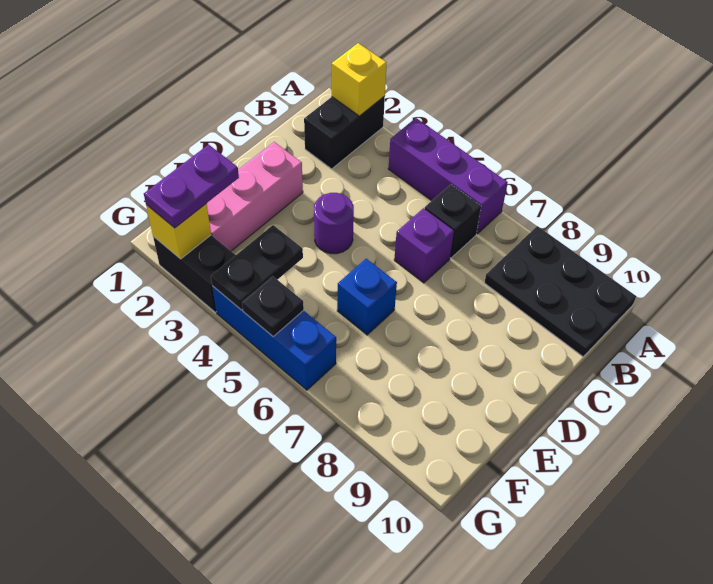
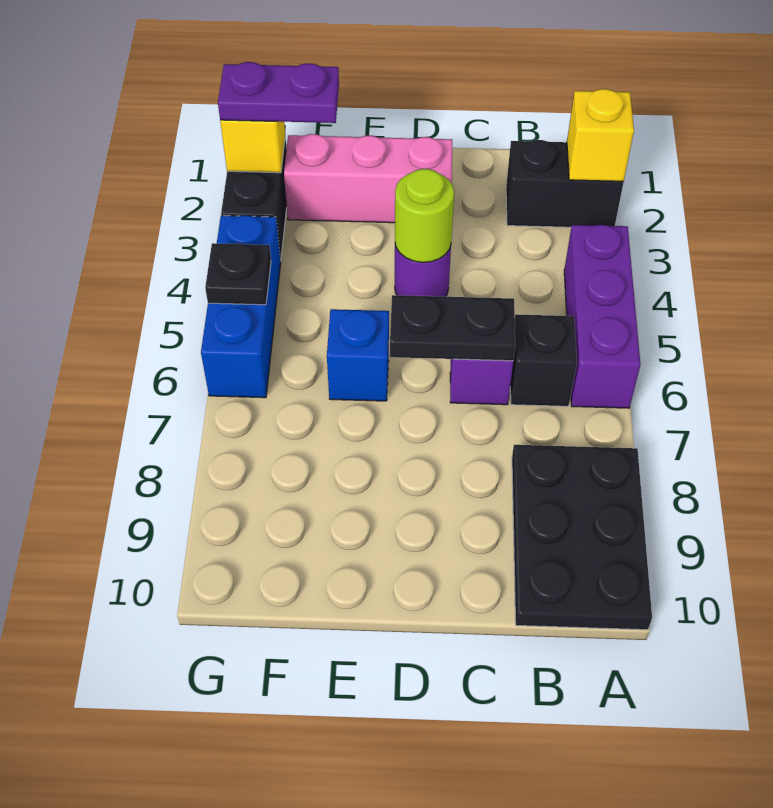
none -> lime 1x1 round brick [395,169,454,263]
black 1x2 plate [211,225,303,310] -> black 1x2 plate moved to [390,295,515,361]

